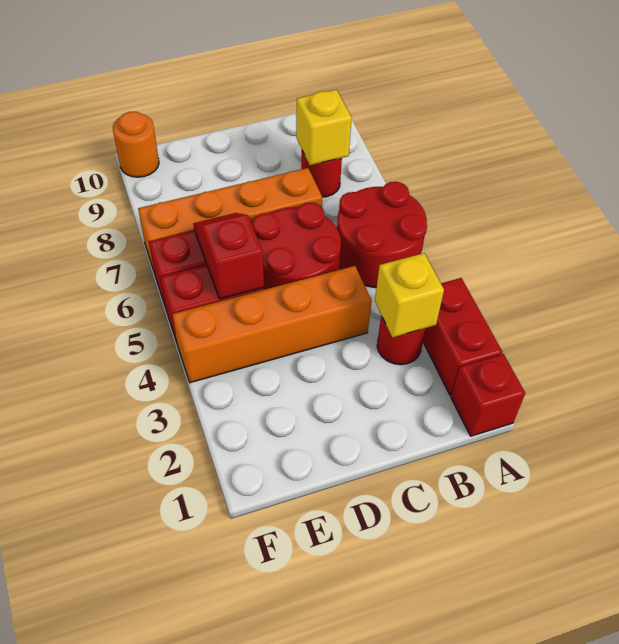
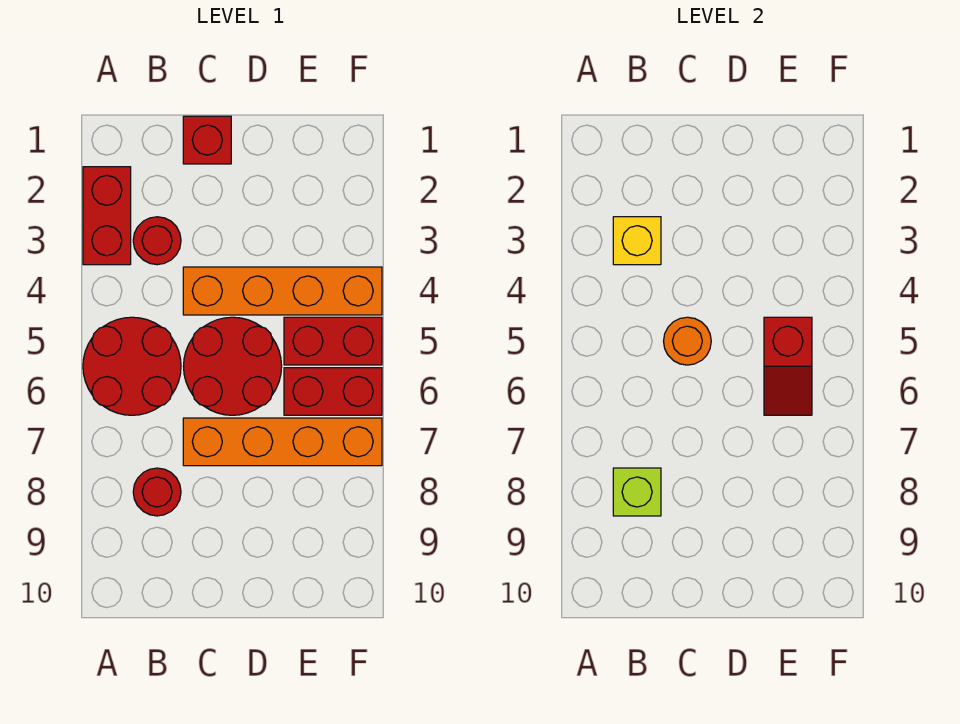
red 1x1 brick [451,354,525,436] -> red 1x1 brick moved to [183,116,231,164]
yellow 1x1 brick [296,90,352,165] -> lime 1x1 brick [613,468,661,516]
orange 1x1 round brick [113,112,159,177] -> orange 1x1 round brick moved to [664,317,711,365]

